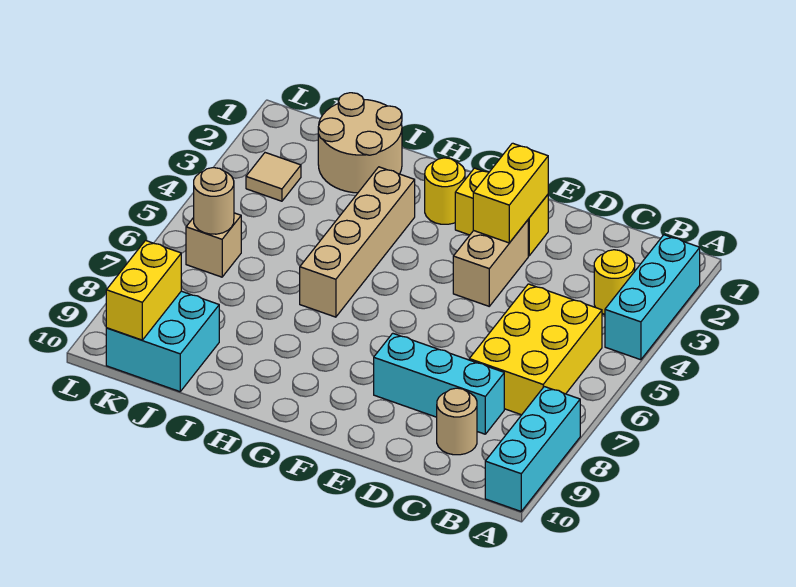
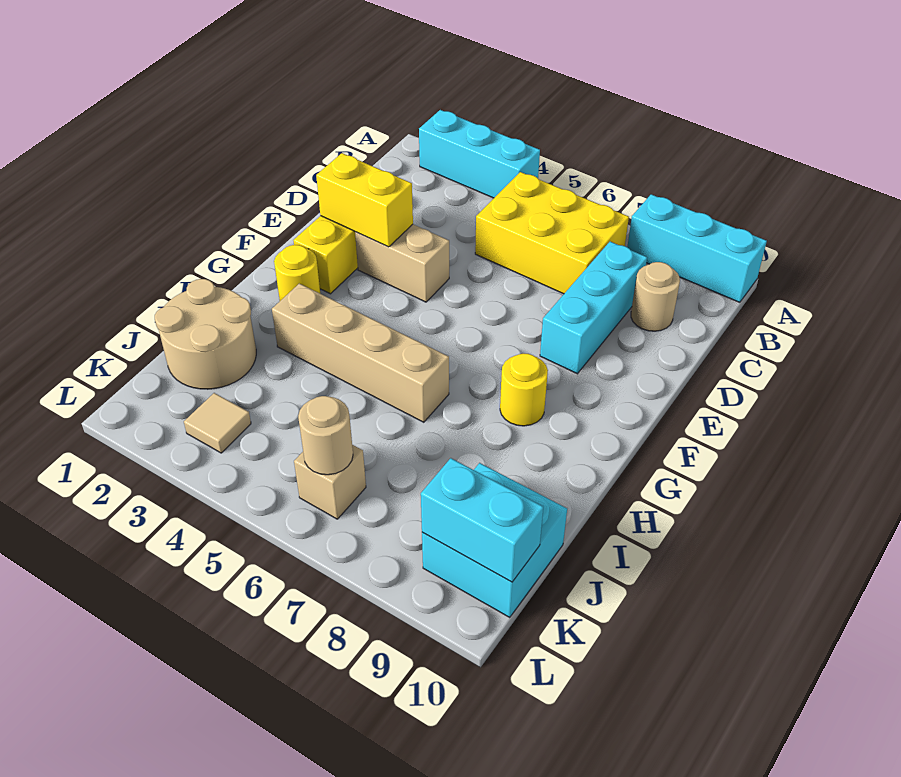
yellow 1x1 round brick [594,250,635,315] -> yellow 1x1 round brick moved to [500,353,548,426]
yellow 1x2 brick [106,241,181,340] -> cyan 1x2 brick [421,458,543,582]

